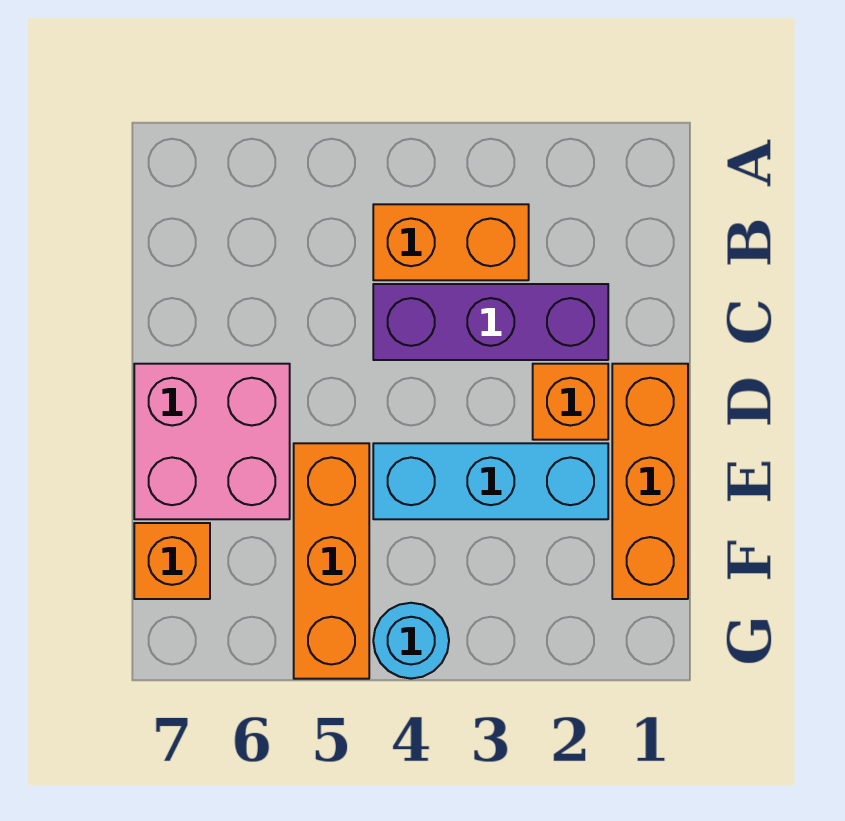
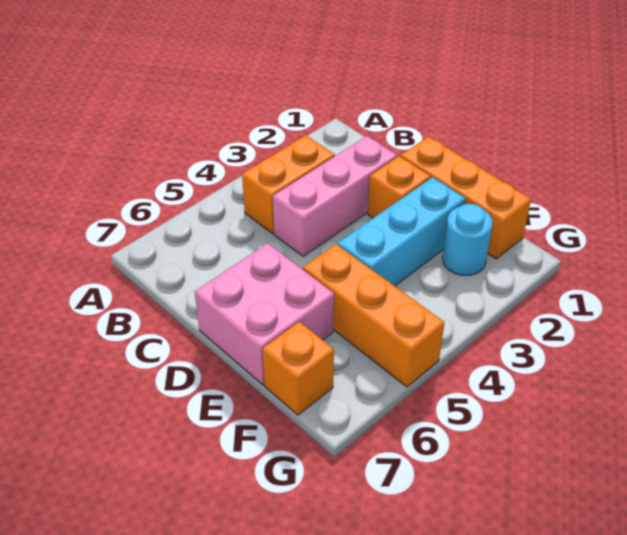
purple 1x3 brick [373,284,608,360] -> pink 1x3 brick [273,136,397,256]
cyan 1x1 round brick [373,603,449,679] -> cyan 1x1 round brick moved to [442,204,493,275]

